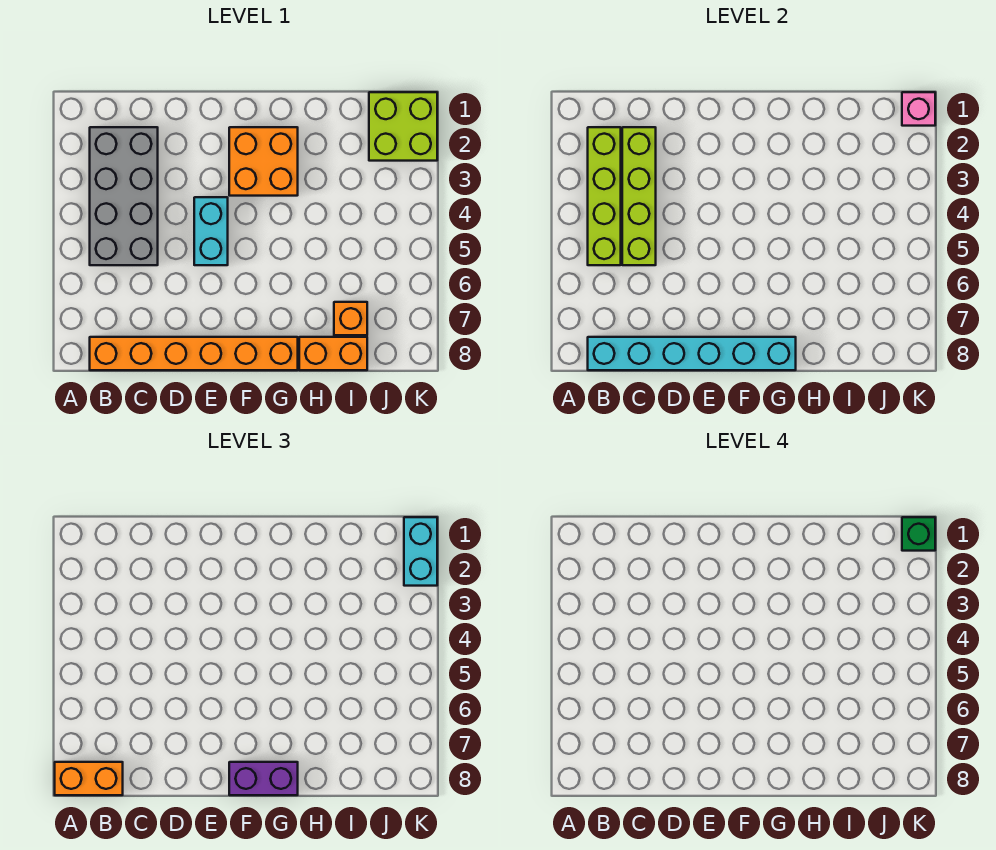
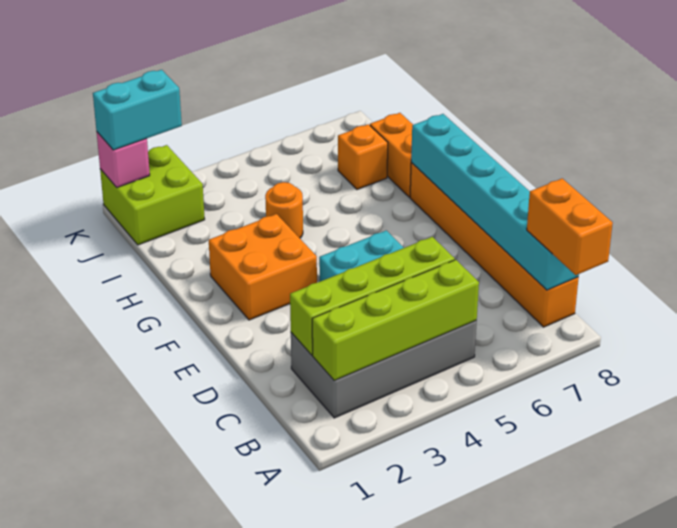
purple 1x2 brick [229,762,298,795] -> none
none -> orange 1x1 round brick [265,182,303,238]
green 1x1 brick [902,517,935,551] -> none

